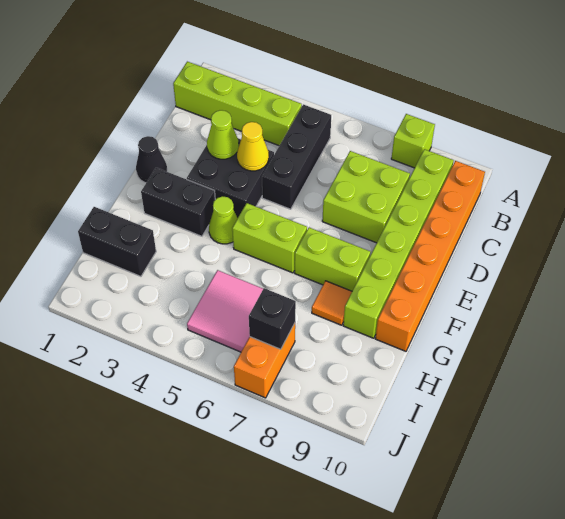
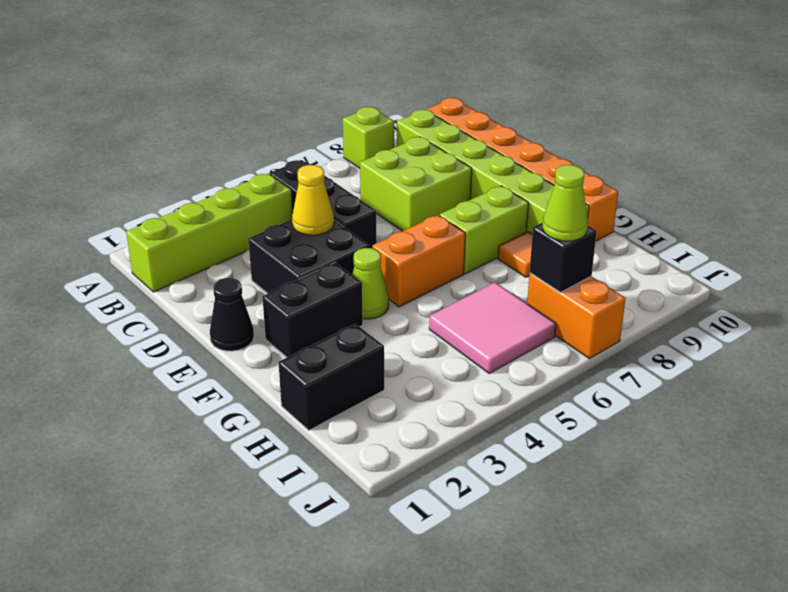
lime 1x1 cone [207,110,239,159] -> lime 1x1 cone moved to [543,165,588,241]
lime 1x2 brick [232,203,307,273] -> orange 1x2 brick [372,215,465,307]

